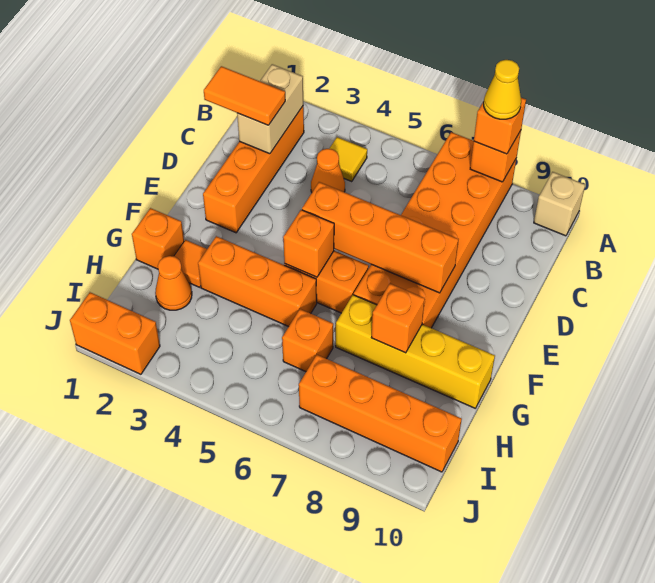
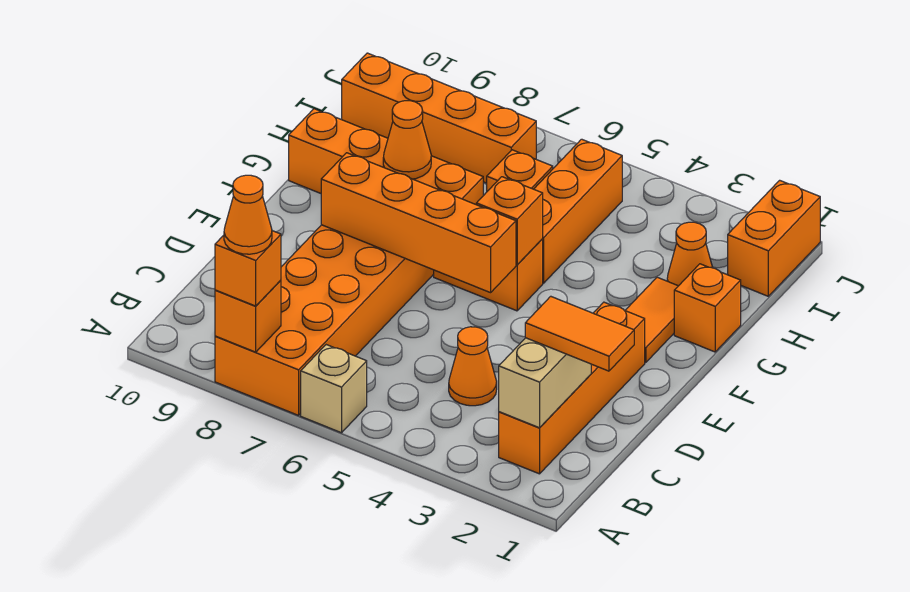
yellow 1x1 cone [484,60,521,119] -> orange 1x1 cone [224,175,272,254]
tan 1x1 brick [534,172,585,236] -> tan 1x1 brick moved to [301,345,367,433]
yellow 1x1 tile [329,137,367,181] -> none
orange 1x1 tile [174,240,207,287] -> orange 1x2 tile [625,277,678,363]
orange 1x3 brick [198,236,317,327] -> orange 1x3 brick turned to [534,139,622,283]
yellow 1x4 brick [336,295,495,408] -> orange 1x4 brick [289,109,483,204]
orange 1x1 brick [371,284,425,353] -> orange 1x1 cone [383,101,431,179]
orange 1x2 brick [70,292,160,374] -> orange 1x2 brick turned to [728,180,820,296]

